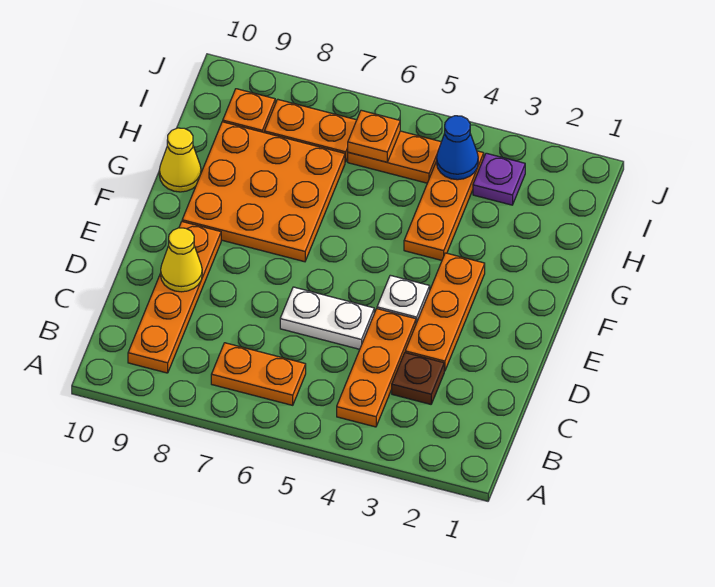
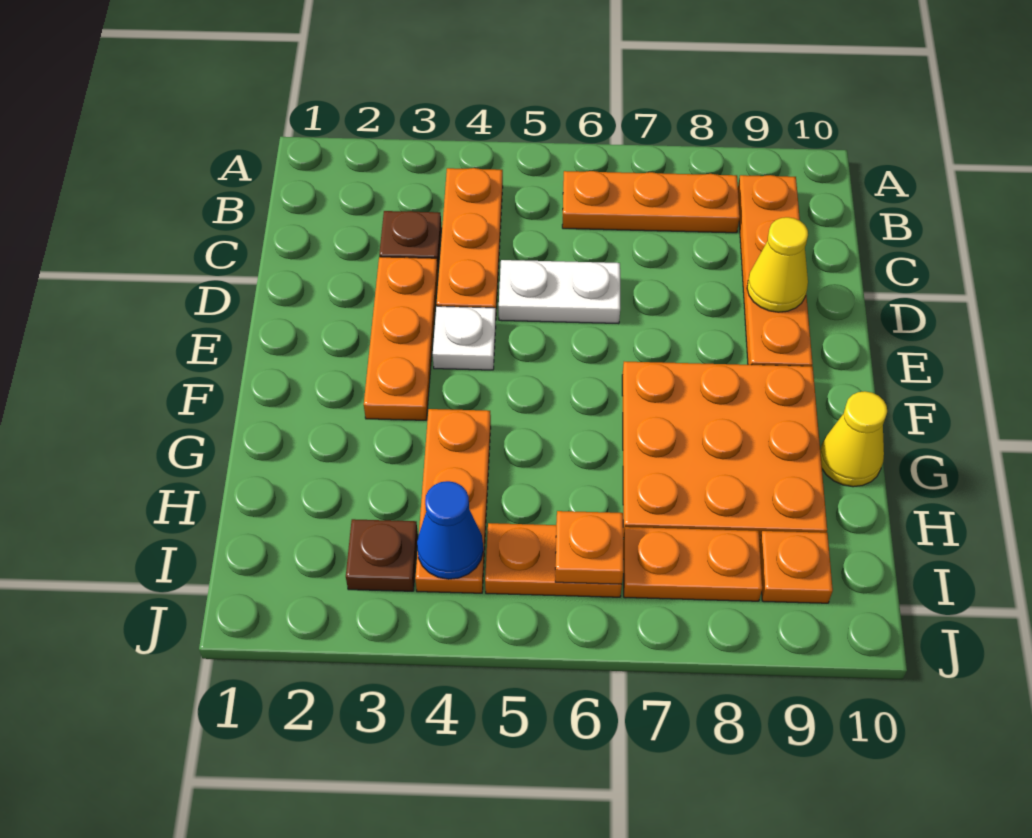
orange 1x2 plate [211,343,306,405] -> orange 1x3 plate [562,171,740,233]
purple 1x1 plate [473,153,525,205] -> brown 1x1 plate [346,519,418,591]

